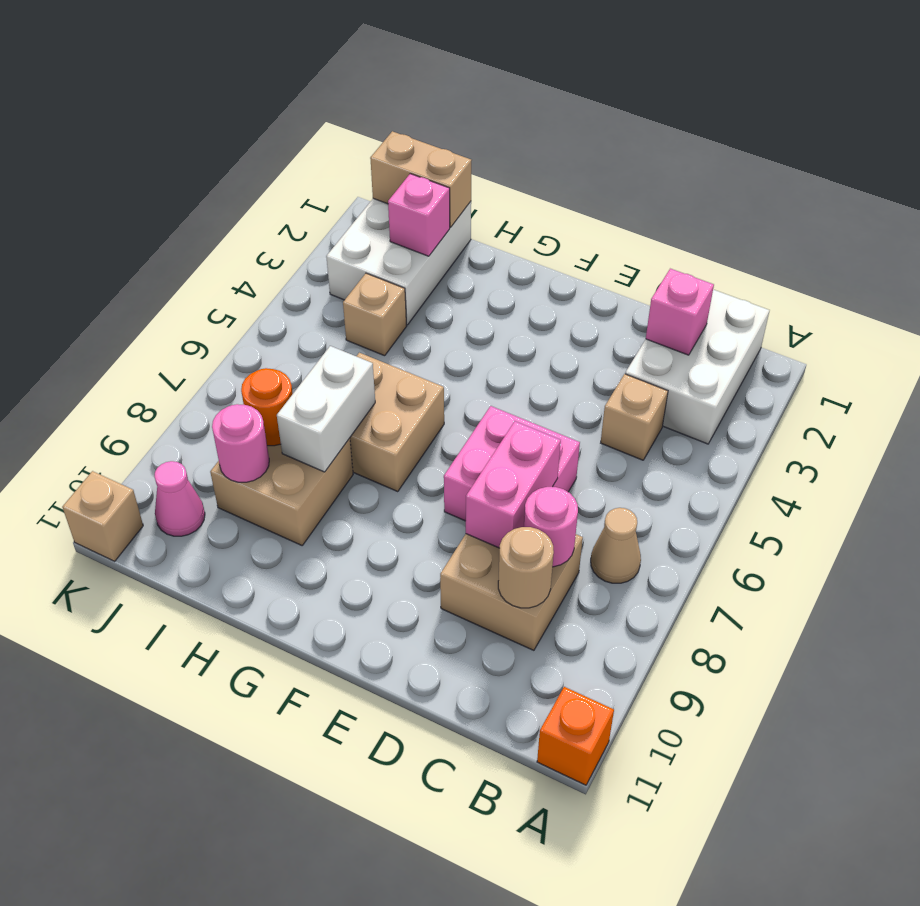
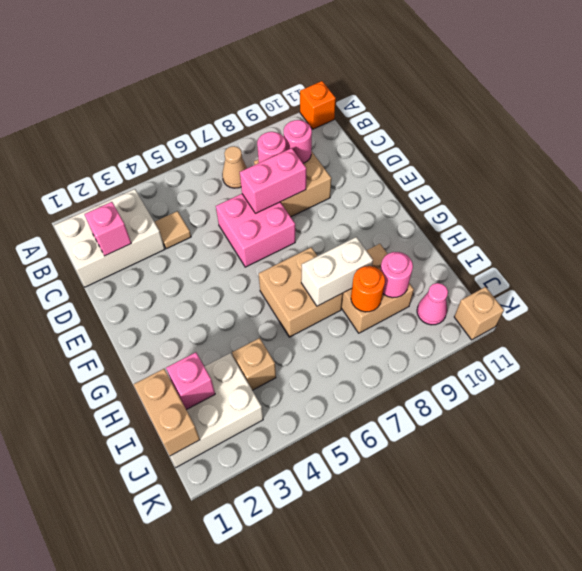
tan 1x1 brick [601,374,668,460] -> tan 1x1 tile [155,211,191,249]
tan 1x1 round brick [498,527,554,608] -> pink 1x1 round brick [284,120,312,163]

